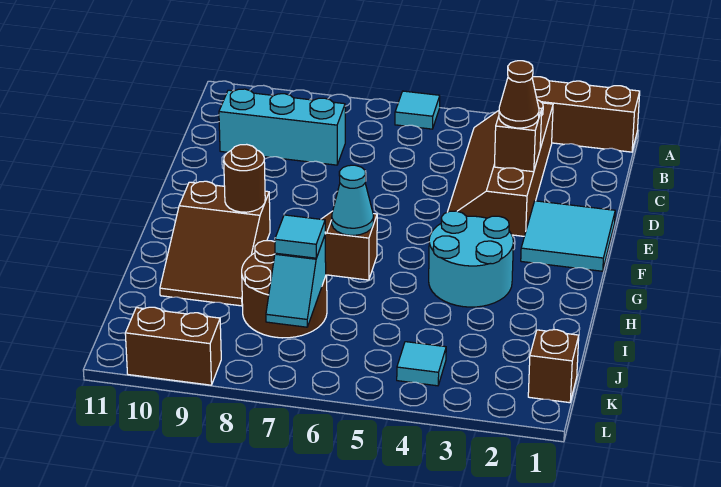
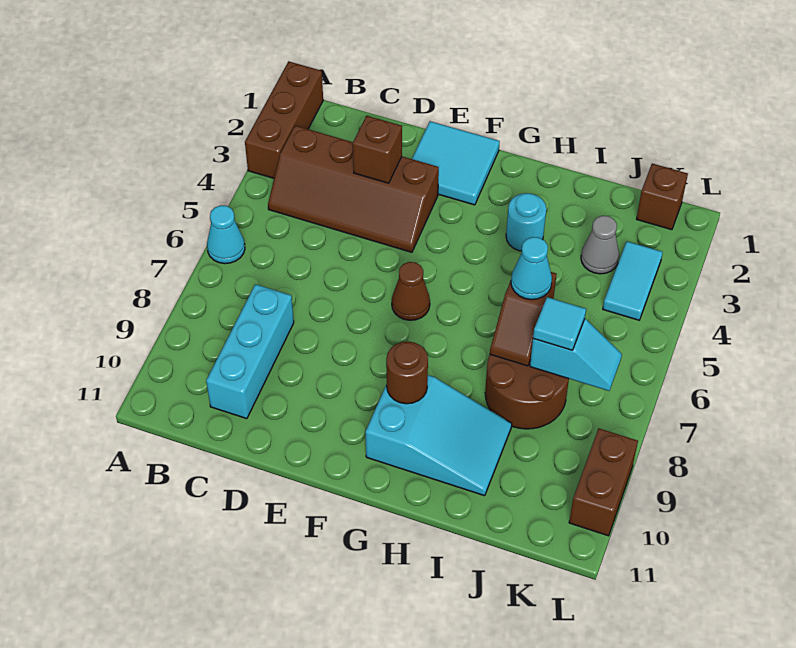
cyan 1x1 tile [395,91,440,129] -> cyan 1x1 cone [207,205,245,264]
brown 1x1 cone [499,61,539,128] -> brown 1x1 cone moved to [392,262,430,320]
cyan 2x2 round brick [429,211,513,307] -> cyan 1x1 round brick [506,193,546,251]
brown 2x3 slope [160,181,270,306] -> cyan 2x3 slope [365,375,512,496]
none -> grey 1x1 cone [581,216,619,274]
cyan 1x1 tile [397,342,446,386] -> cyan 1x2 tile [603,241,663,320]

